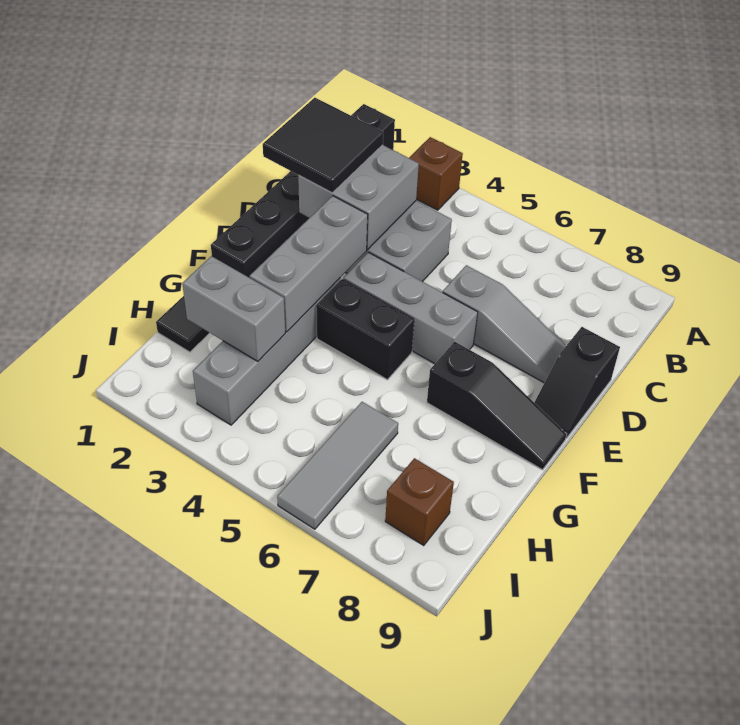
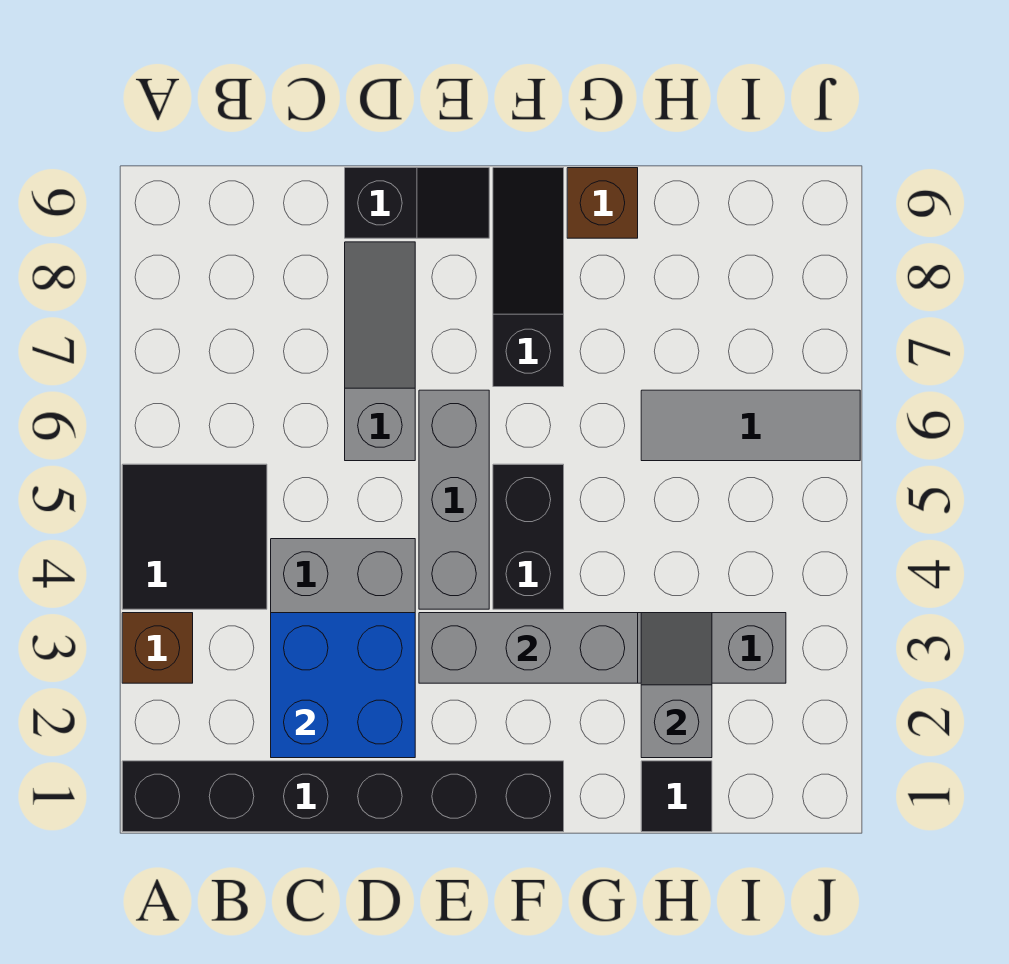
black 2x2 tile [263,98,383,193] -> black 2x2 tile moved to [122,464,267,609]
grey 2x2 brick [298,145,419,249] -> blue 2x2 brick [271,613,415,758]
grey 1x2 brick [182,256,285,361] -> grey 1x2 slope [641,613,712,758]
brown 1x1 brick [385,458,454,545] -> brown 1x1 brick moved to [567,168,638,238]

